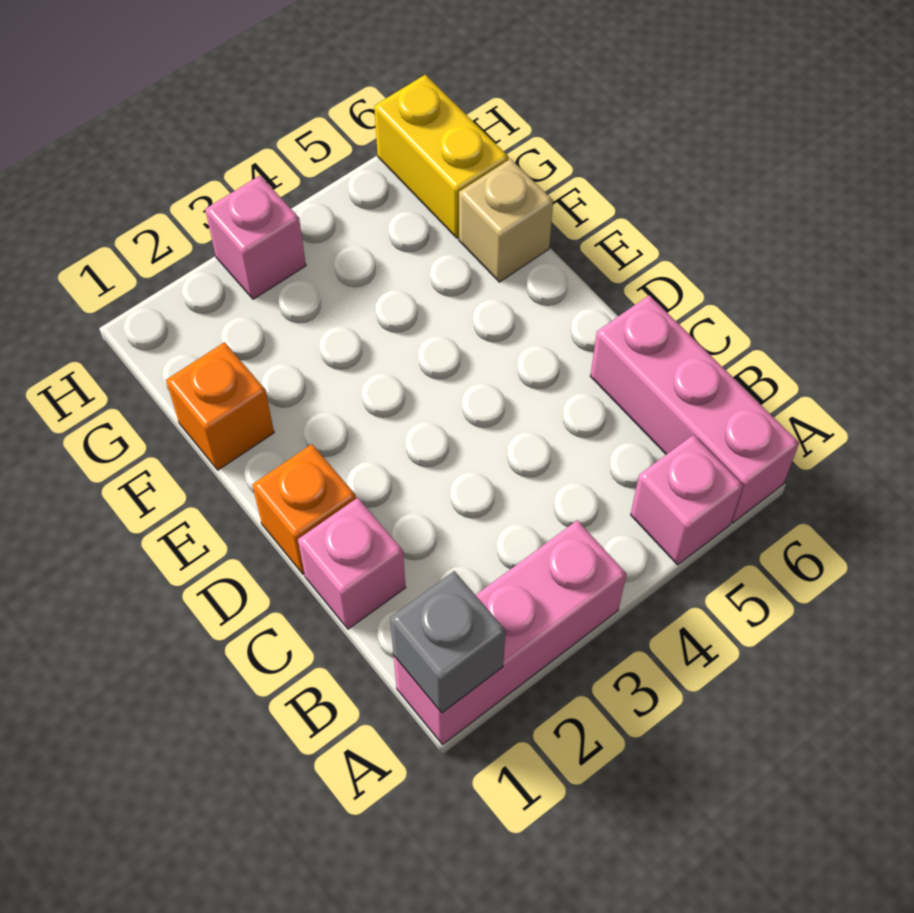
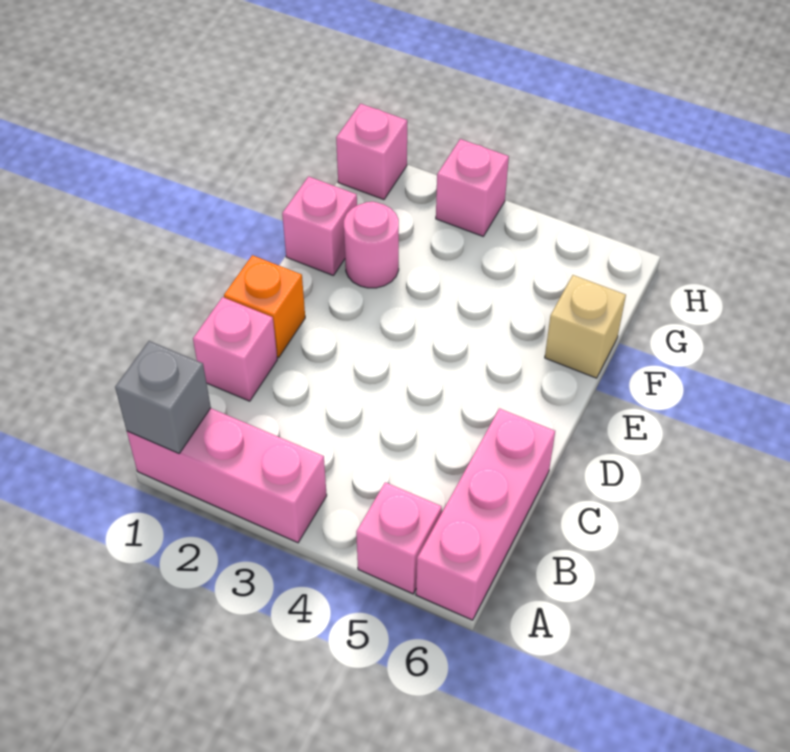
orange 1x1 brick [166,342,274,470] -> pink 1x1 brick [282,176,357,275]
none -> pink 1x1 round brick [344,202,399,288]
yellow 1x2 brick [374,75,509,238] -> none
none -> pink 1x1 brick [336,104,407,200]

